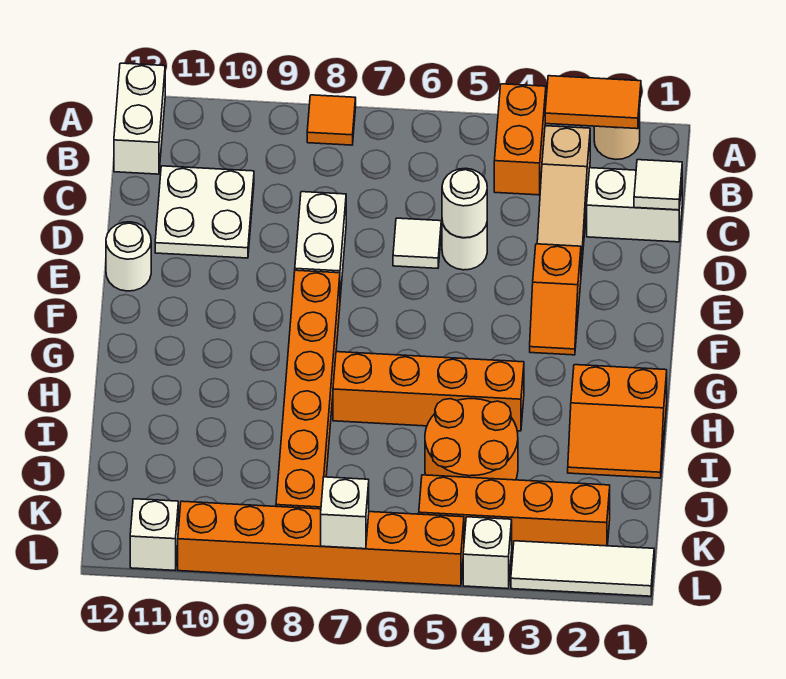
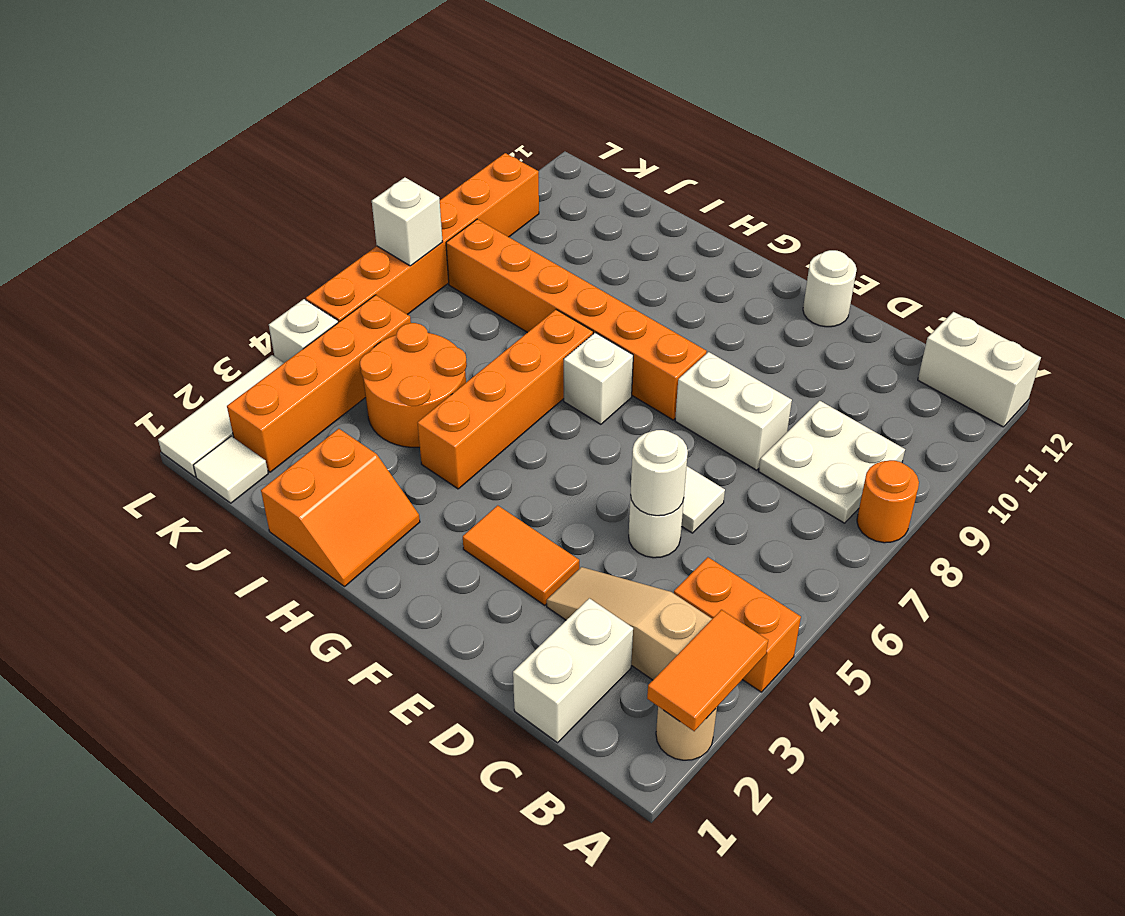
orange 1x1 tile [307,95,356,145] -> orange 1x1 round brick [857,460,919,543]
white 1x1 tile [634,160,682,210] -> white 1x1 tile moved to [193,436,268,503]
white 2x2 plate [155,166,254,258] -> white 2x2 plate moved to [759,401,905,523]
orange 1x2 slope [530,244,581,355] -> orange 1x2 tile [463,505,579,605]
orange 2x2 slope [568,365,667,478] -> orange 2x2 slope turned to [261,429,420,587]
white 1x1 brick [130,499,178,570] -> white 1x1 brick moved to [564,333,633,424]

